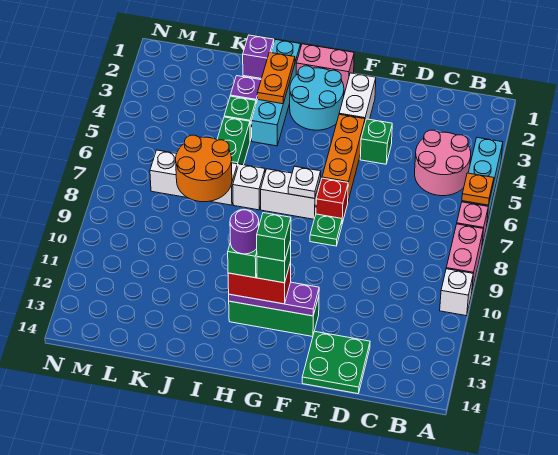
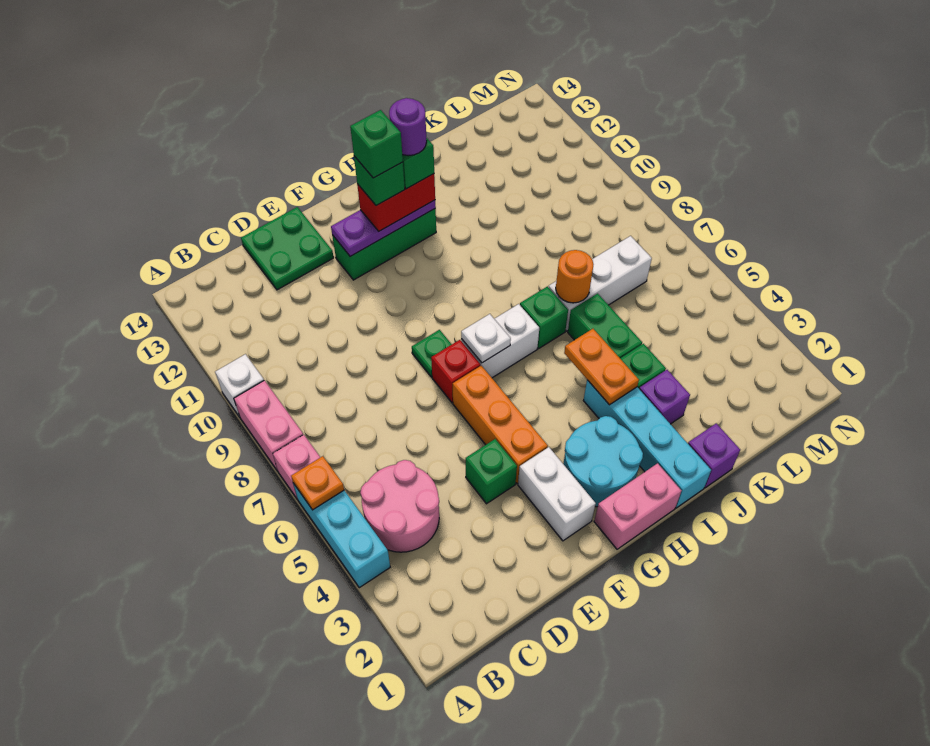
orange 1x2 plate [257,52,295,104] -> orange 1x2 plate moved to [564,329,639,405]
white 1x1 brick [233,164,265,210] -> green 1x1 brick [520,286,568,348]
orange 2x2 round brick [176,135,232,202] -> orange 1x1 round brick [556,250,594,303]

